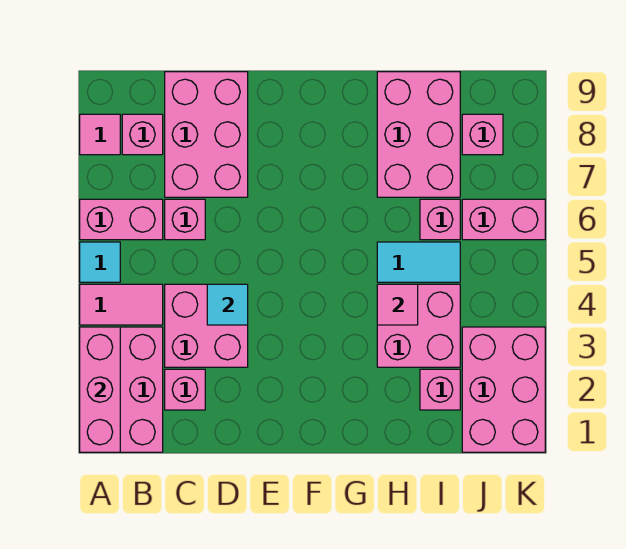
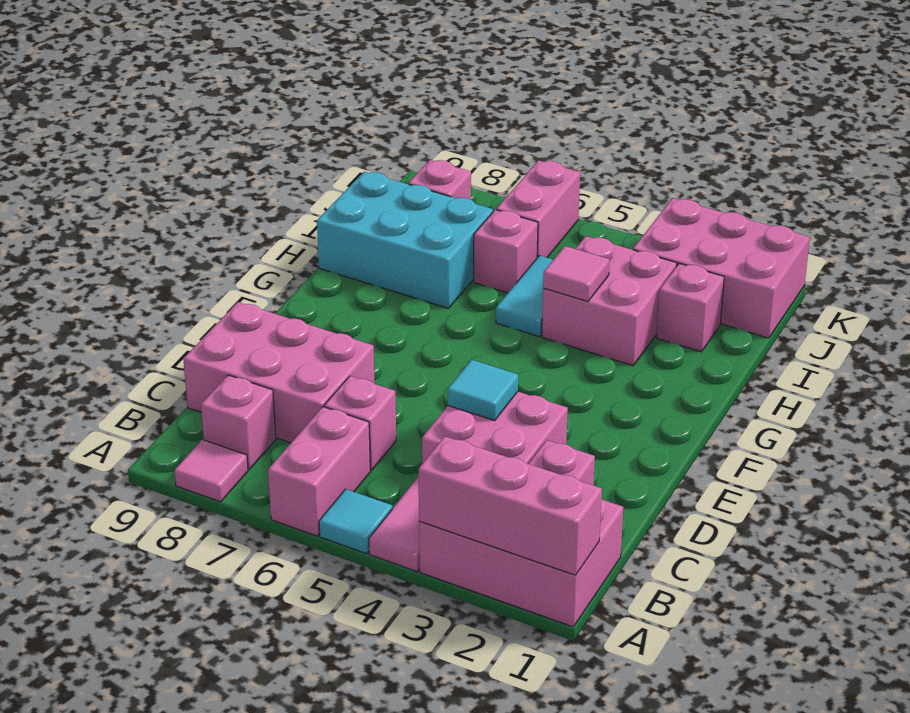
pink 2x3 brick [377,72,460,197] -> cyan 2x3 brick [317,172,493,308]

